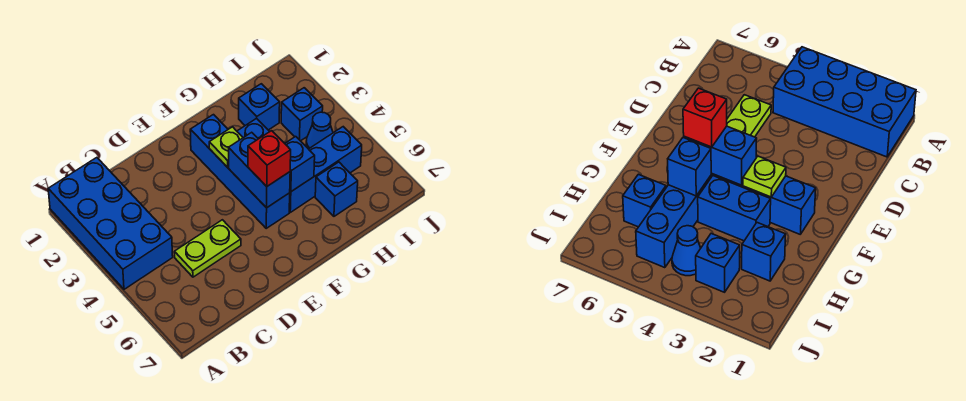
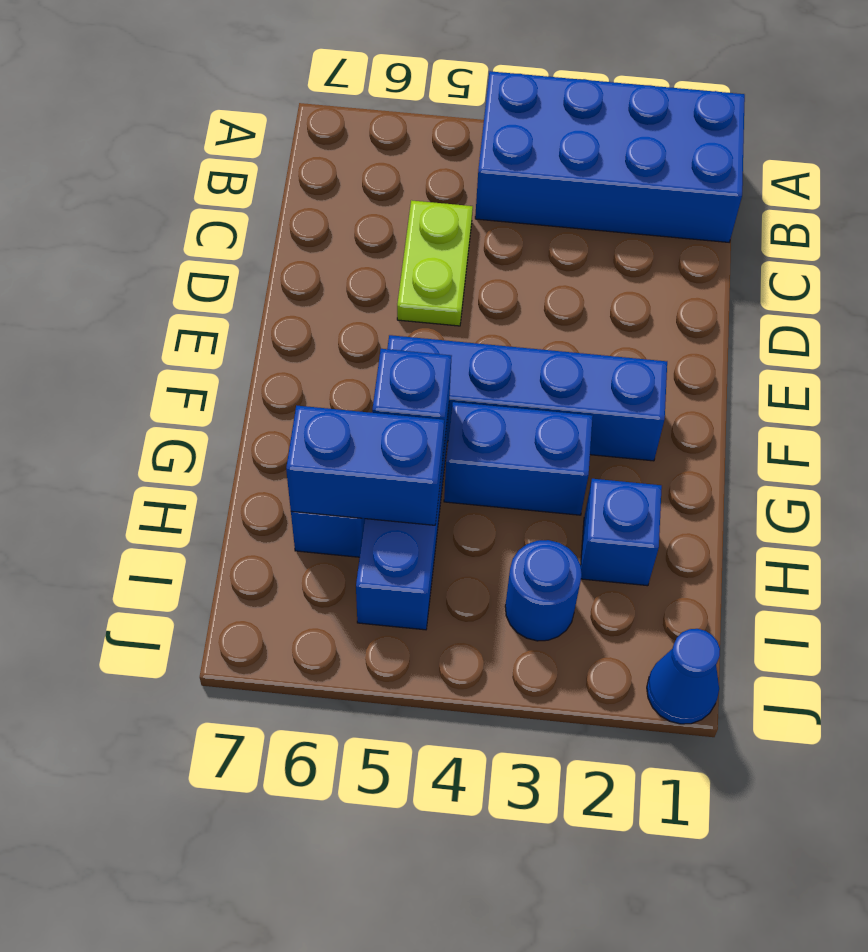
lime 1x1 plate [209,127,243,167] -> none
blue 1x2 brick [229,132,290,208] -> blue 1x2 brick moved to [286,406,444,525]
red 1x1 brick [248,131,291,186] -> none
blue 1x1 brick [281,88,323,141] -> blue 1x1 round brick [505,540,582,641]
blue 1x1 cone [306,112,333,149] -> blue 1x1 cone moved to [647,629,720,724]

